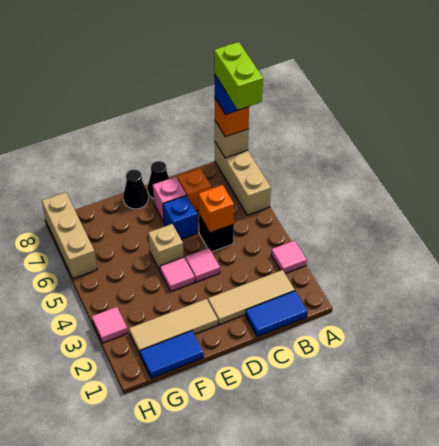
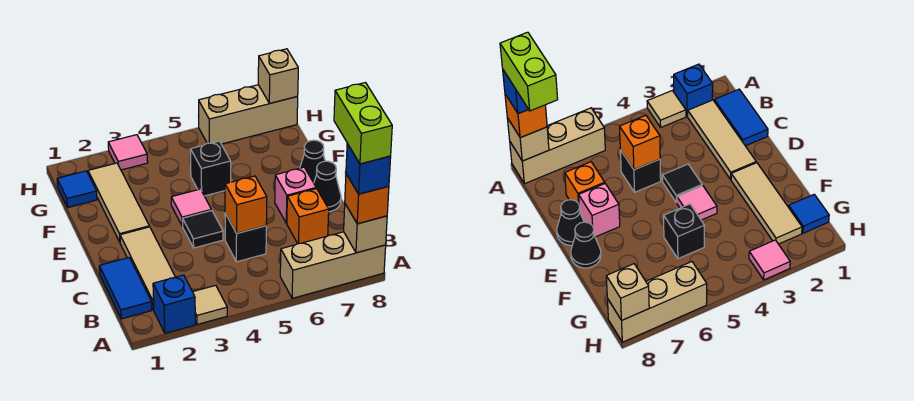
pink 1x1 tile [271,240,307,274] -> tan 1x1 tile [193,285,227,324]
lime 1x2 brick [214,42,263,110] -> lime 1x2 brick turned to [334,83,392,164]
pink 1x1 tile [185,248,220,282] -> black 1x1 tile [183,210,223,248]
blue 1x1 brick [163,195,198,239] -> blue 1x1 brick moved to [153,275,195,333]
tan 1x1 brick [148,224,184,270] -> tan 1x1 brick moved to [258,49,298,103]
blue 1x2 tile [140,331,204,378] -> blue 1x1 tile [57,171,97,207]
none -> black 1x1 brick [191,141,231,196]

